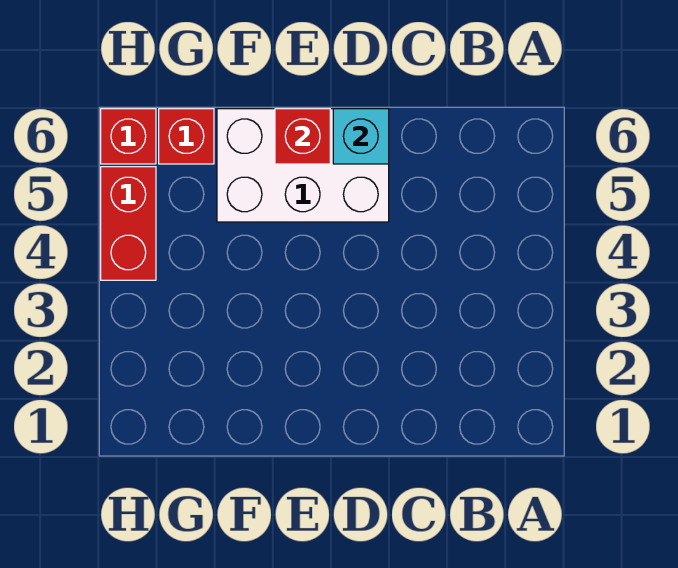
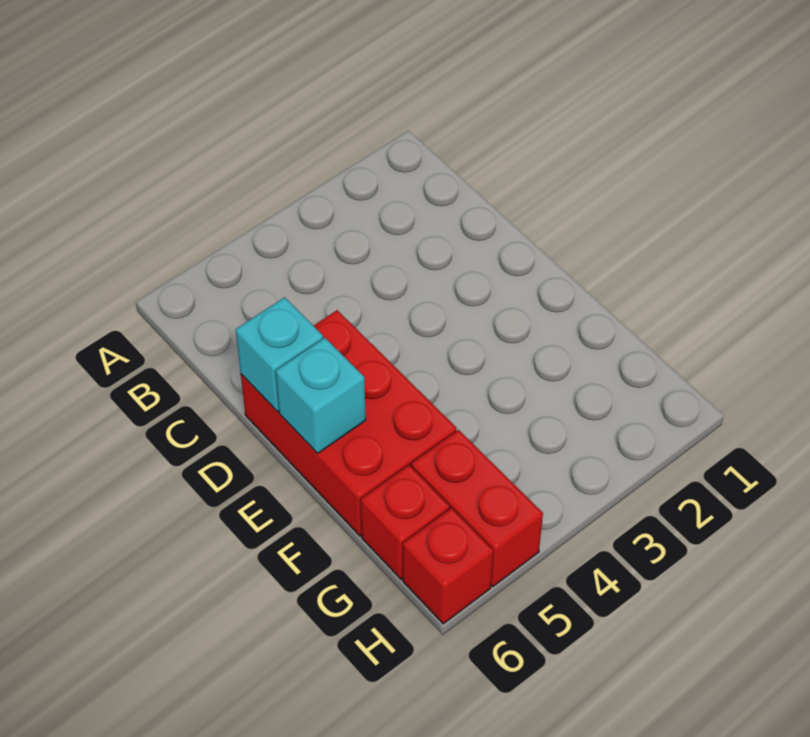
white 2x3 brick [217,109,389,222] -> red 2x3 brick [241,310,457,536]
red 1x1 brick [275,109,330,164] -> cyan 1x1 brick [276,338,366,453]
red 1x2 brick [101,167,156,280] -> red 1x2 brick turned to [411,430,543,586]

